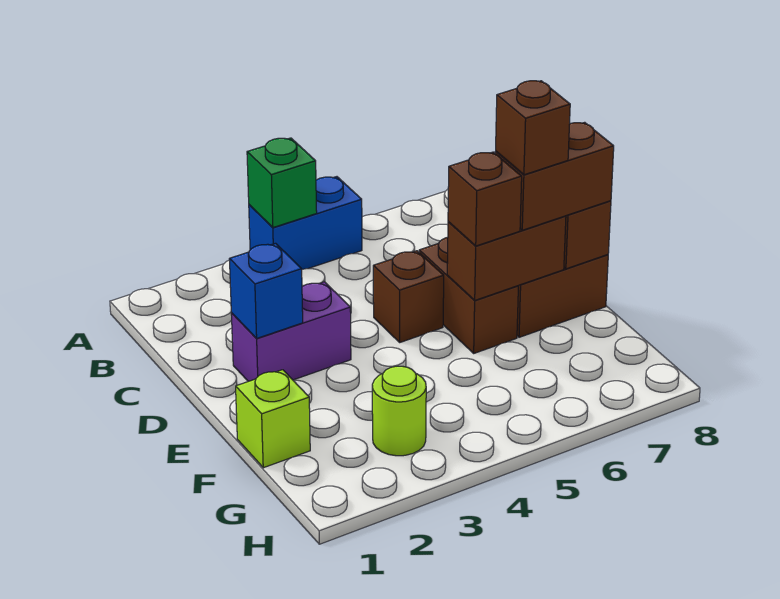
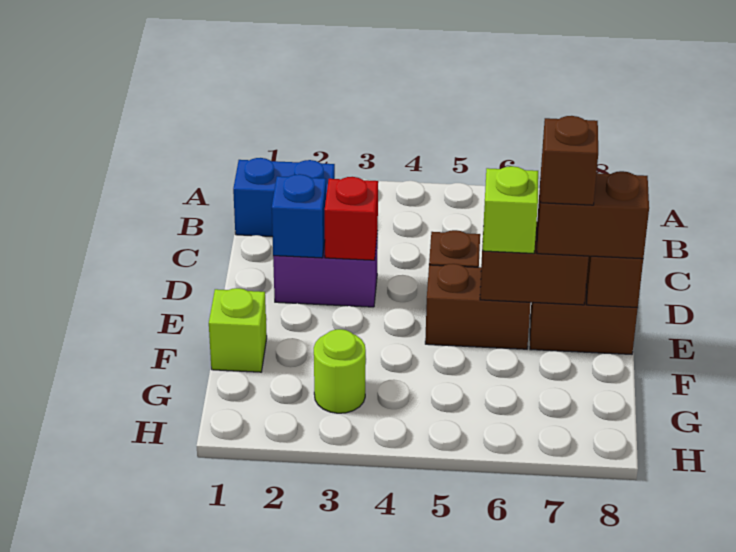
blue 1x2 brick [249,177,362,269] -> blue 1x2 brick moved to [233,158,335,237]
green 1x1 brick [247,138,317,227] -> none
none -> red 1x1 brick [325,177,378,260]
brown 1x2 brick [419,237,518,353] -> brown 1x2 brick turned to [425,264,531,349]
brown 1x1 brick [448,152,522,246] -> lime 1x1 brick [482,166,538,253]

